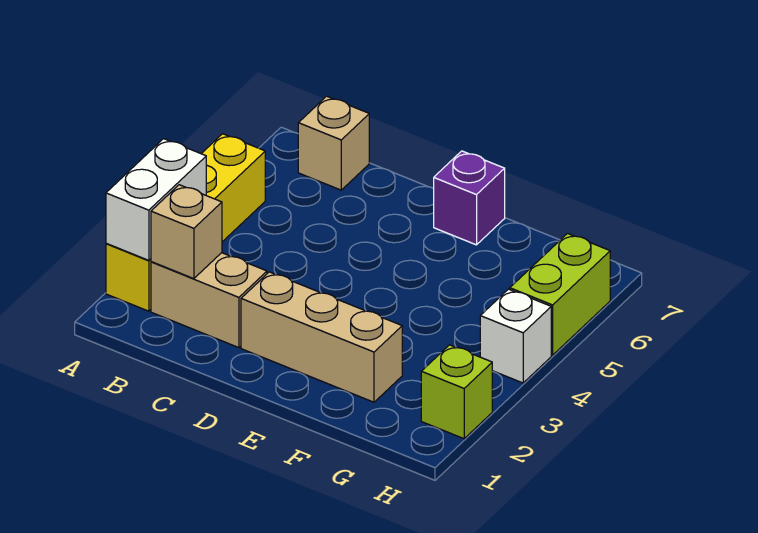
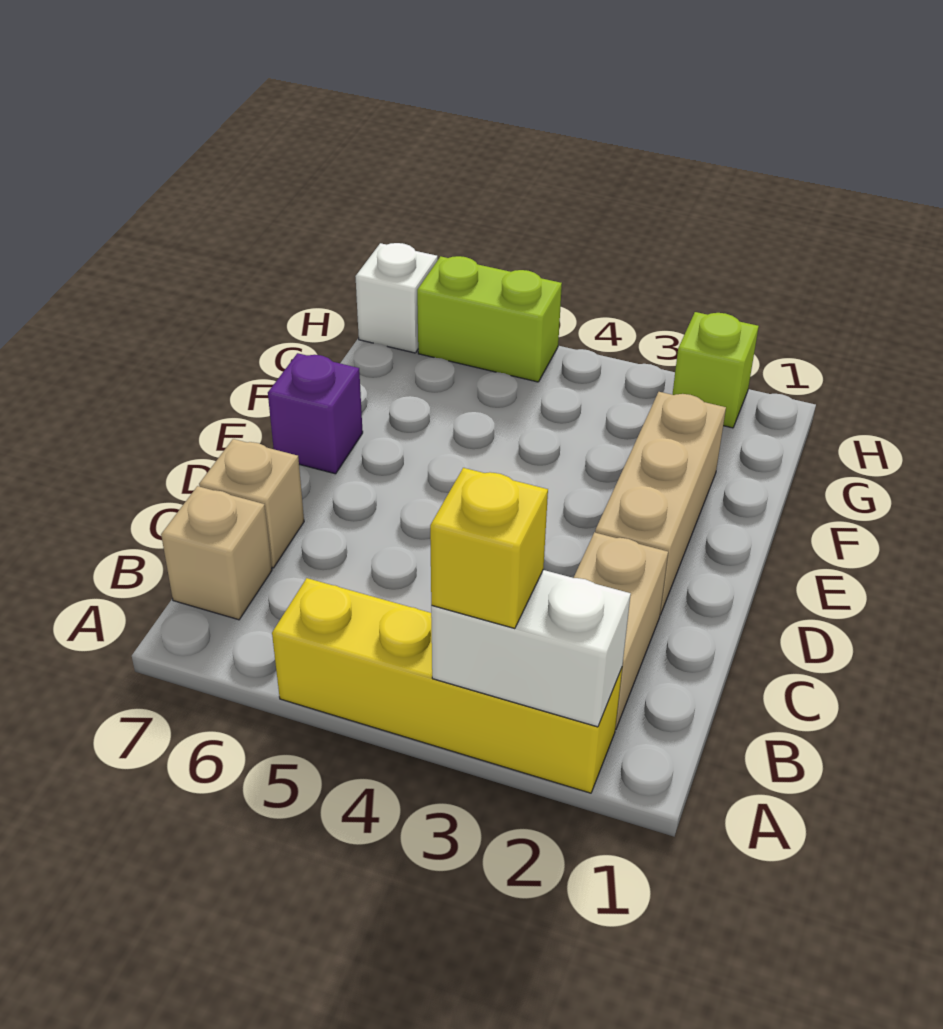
none -> yellow 1x1 brick [430,468,548,629]
tan 1x1 brick [151,185,222,279] -> tan 1x1 brick moved to [199,439,304,568]
white 1x1 brick [480,289,551,383] -> white 1x1 brick moved to [355,243,438,353]

